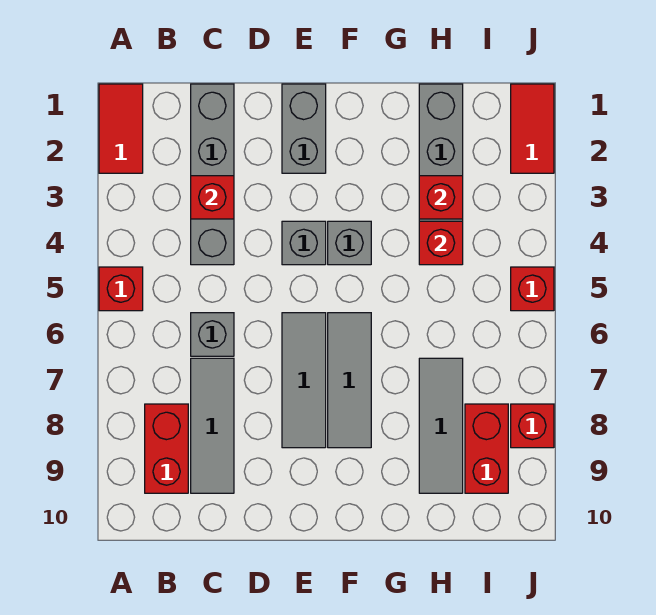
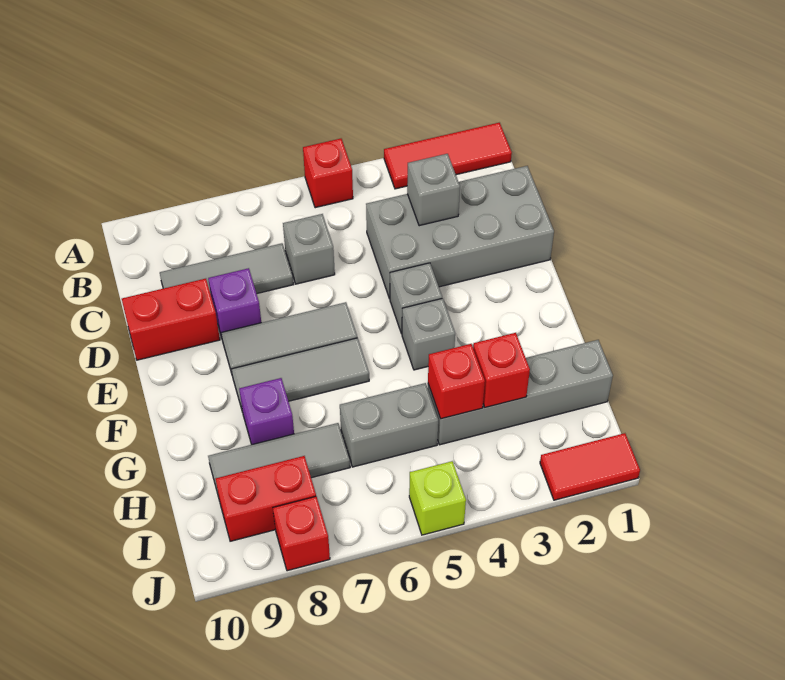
red 1x2 tile [99,84,143,173] -> red 1x3 tile [384,123,512,189]
red 1x2 brick [145,404,188,493] -> red 1x2 brick moved to [122,279,220,360]
grey 1x4 brick [191,84,234,265] -> grey 2x4 brick [366,166,554,299]
red 1x1 brick [191,176,234,219] -> grey 1x1 brick [407,154,460,226]
none -> purple 1x1 brick [208,268,261,337]
grey 1x2 brick [282,84,326,173] -> grey 1x2 brick moved to [340,383,438,467]
none -> purple 1x1 brick [239,378,294,445]
red 1x1 brick [511,267,554,311] -> lime 1x1 brick [409,461,466,535]

